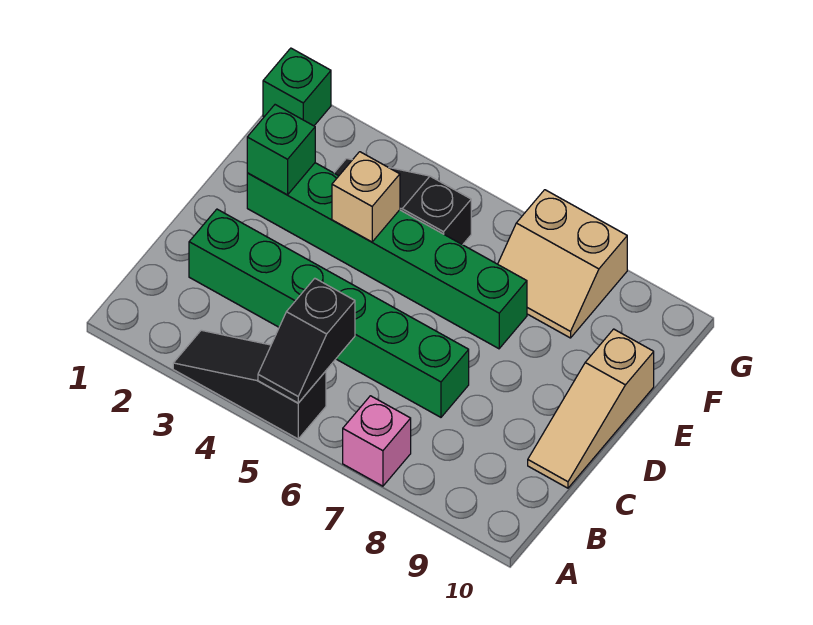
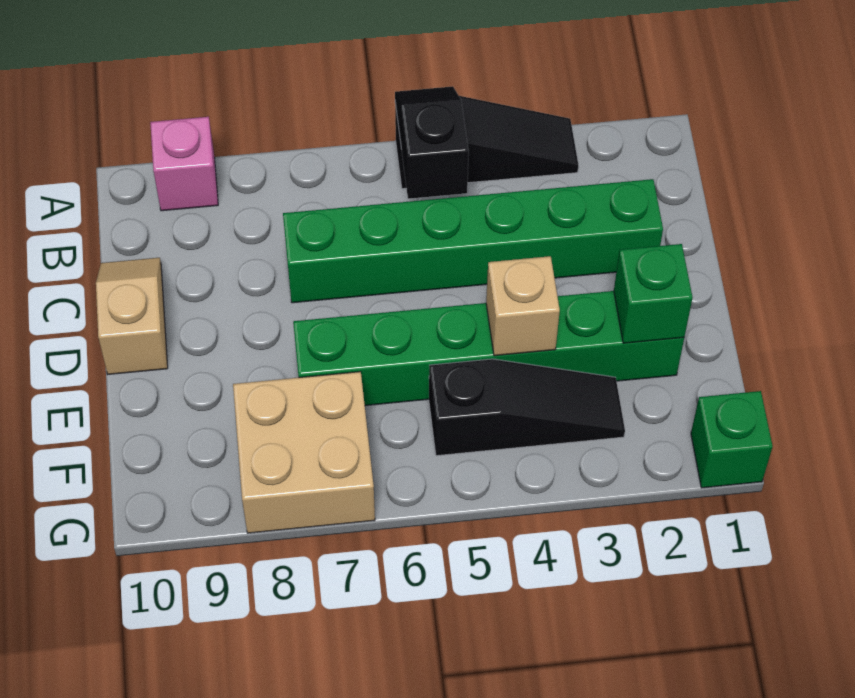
pink 1x1 brick [343,396,411,486] -> pink 1x1 brick moved to [150,117,218,211]
tan 1x3 slope [528,329,654,488] -> tan 1x2 slope [96,258,168,374]
tan 2x2 slope [498,190,627,338] -> tan 2x2 brick [233,372,375,533]

